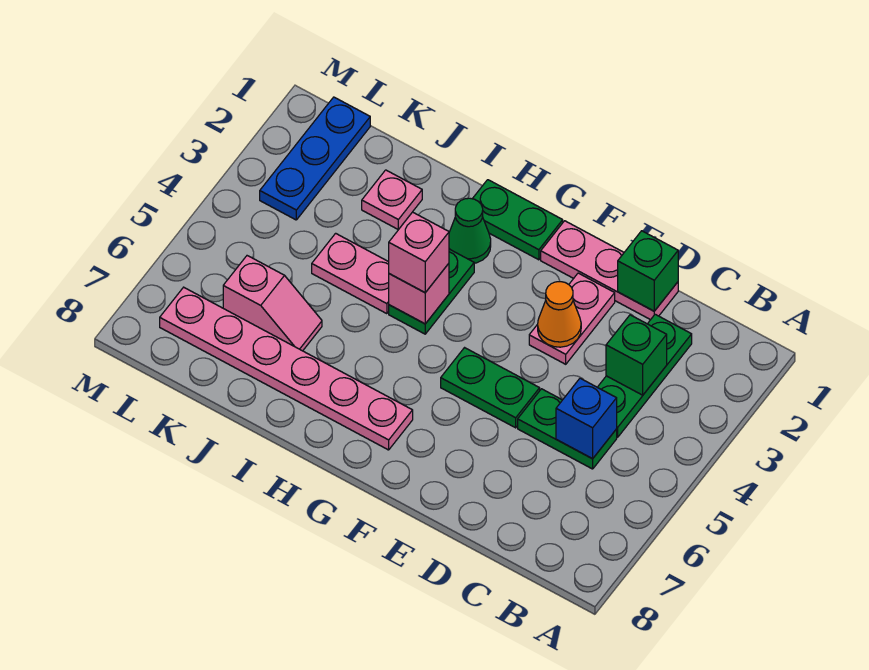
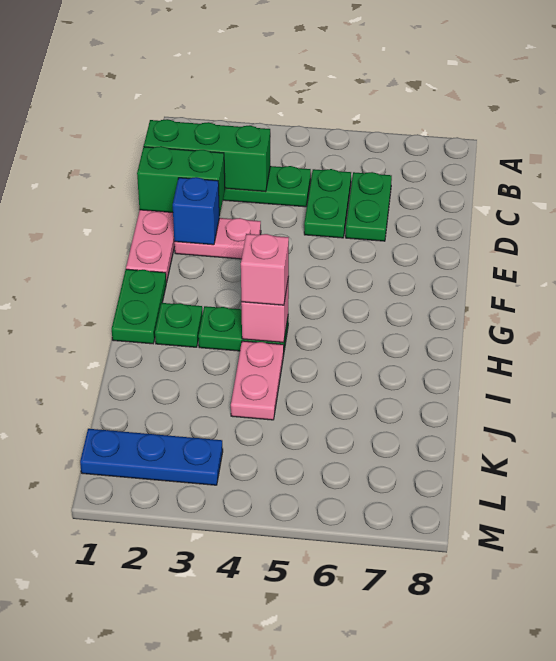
green 1x1 brick [606,315,667,395] -> green 1x3 brick [144,119,270,192]
blue 1x1 brick [556,378,617,459] -> blue 1x1 brick moved to [173,177,219,245]
green 1x1 brick [618,231,678,311] -> green 1x2 brick [137,146,225,216]
orange 1x1 cone [538,282,581,347] -> none
green 1x2 plate [441,348,540,428] -> green 1x2 plate moved to [346,172,392,241]
pink 1x6 plate [160,287,413,450] -> none
green 1x1 cone [449,198,491,263] -> green 1x1 plate [155,303,202,347]
pink 1x1 plate [362,170,422,230] -> none
pink 1x2 slope [223,256,322,351] -> none

